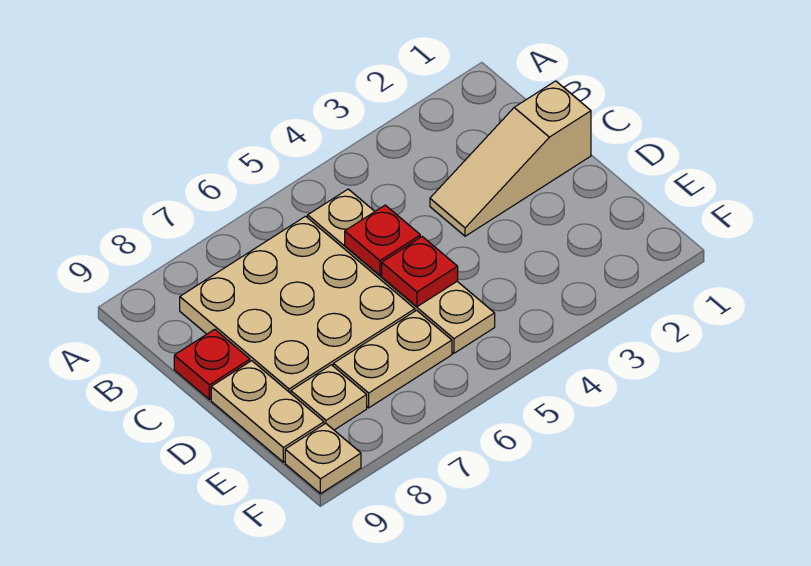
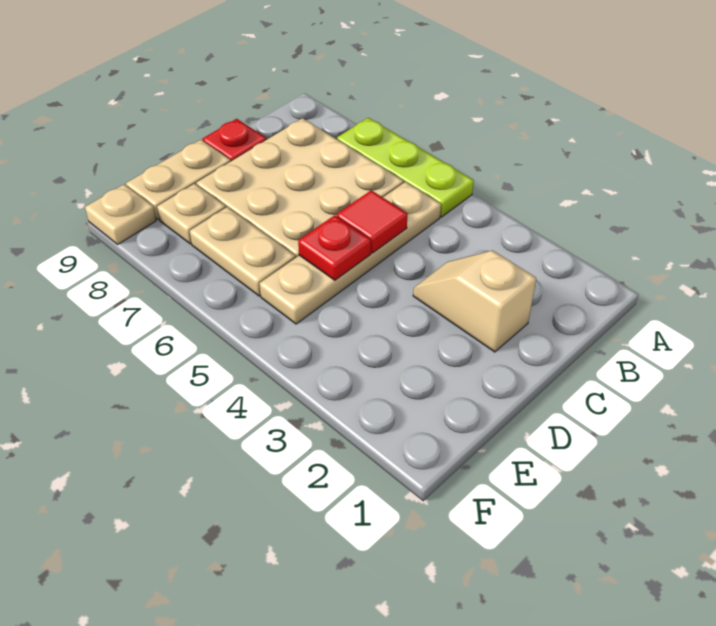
none -> lime 1x3 plate [337,118,474,217]
tan 1x3 slope [430,81,591,236] -> tan 1x2 slope [413,250,536,352]
red 1x1 plate [345,205,420,275] -> red 1x1 tile [336,190,407,253]

